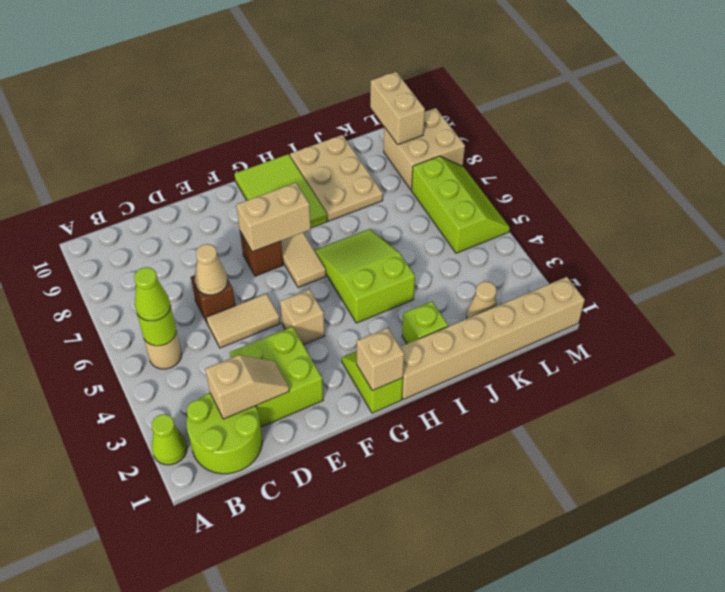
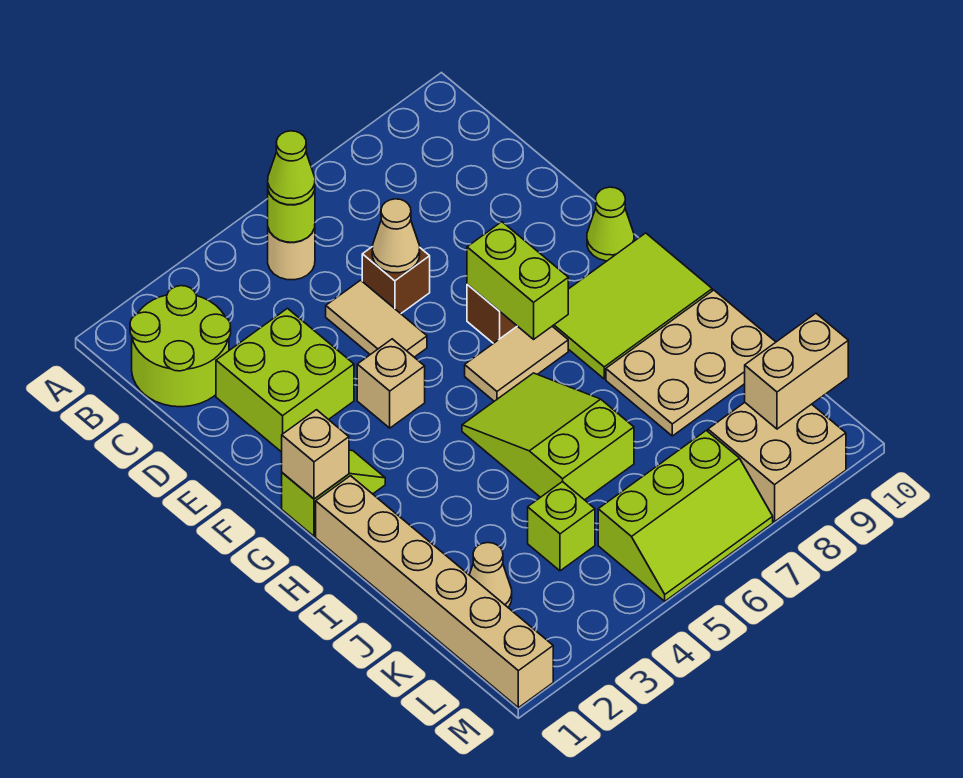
lime 1x1 cone [152,414,187,465] -> lime 1x1 cone moved to [587,187,634,261]
tan 1x2 slope [205,355,289,419] -> none
tan 1x2 brick [236,183,311,252] -> lime 1x2 brick [467,222,568,339]
lime 2x3 slope [314,229,415,323] -> lime 2x3 slope turned to [462,373,634,500]
lime 1x1 brick [402,301,448,344] -> lime 1x1 brick moved to [528,482,595,571]

